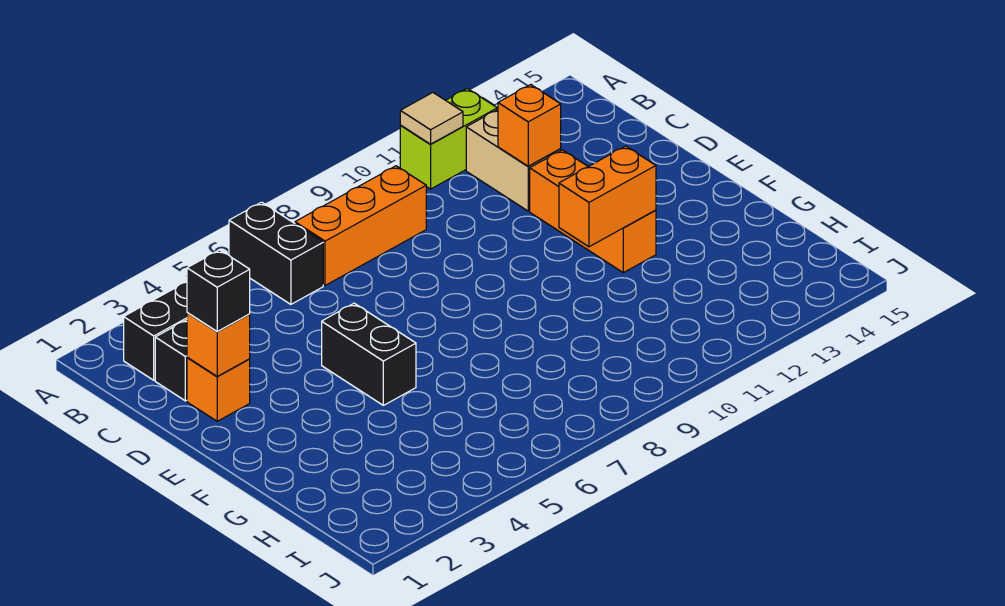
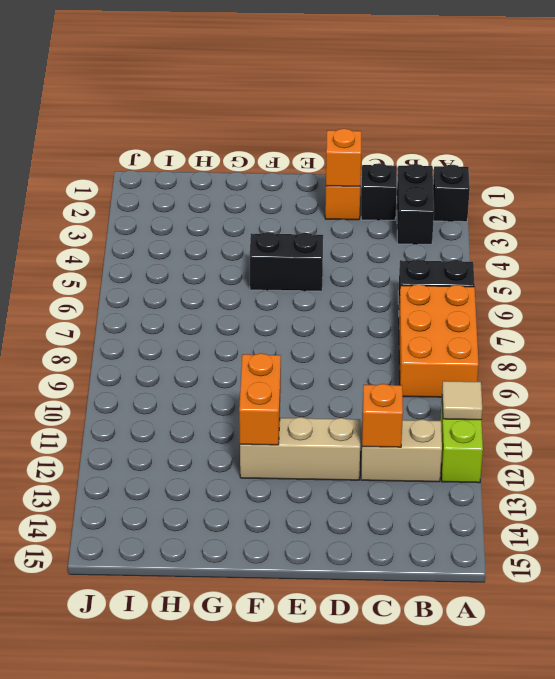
orange 1x3 brick [295,166,426,285] -> orange 2x3 brick [399,284,479,397]
black 1x1 brick [187,250,250,331] -> black 1x1 brick moved to [433,165,470,222]
orange 1x3 brick [530,150,656,273] -> tan 1x3 brick [240,417,360,480]

